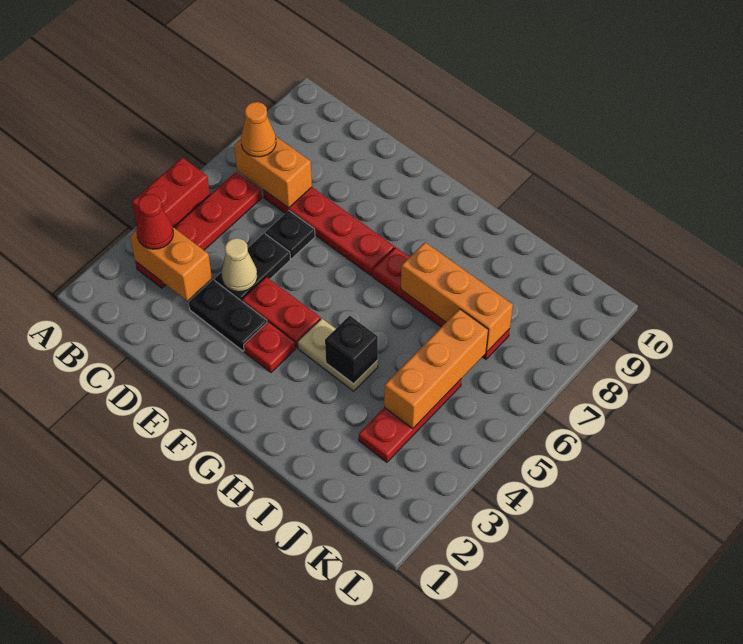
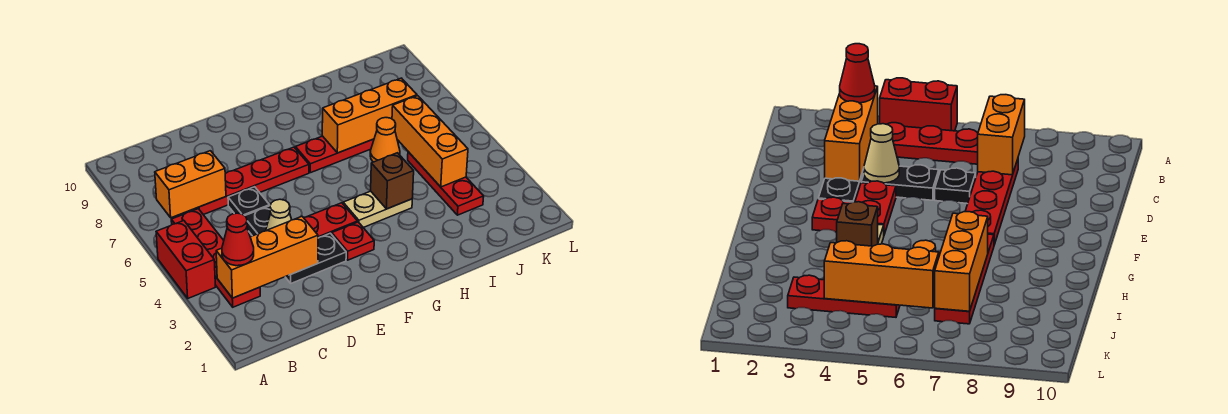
orange 1x2 brick [130,227,212,301] -> orange 1x3 brick [216,216,318,298]
orange 1x1 cone [241,102,276,157] -> orange 1x1 cone moved to [370,118,400,162]
black 1x1 brick [325,316,378,384] -> brown 1x1 brick [371,153,414,209]

